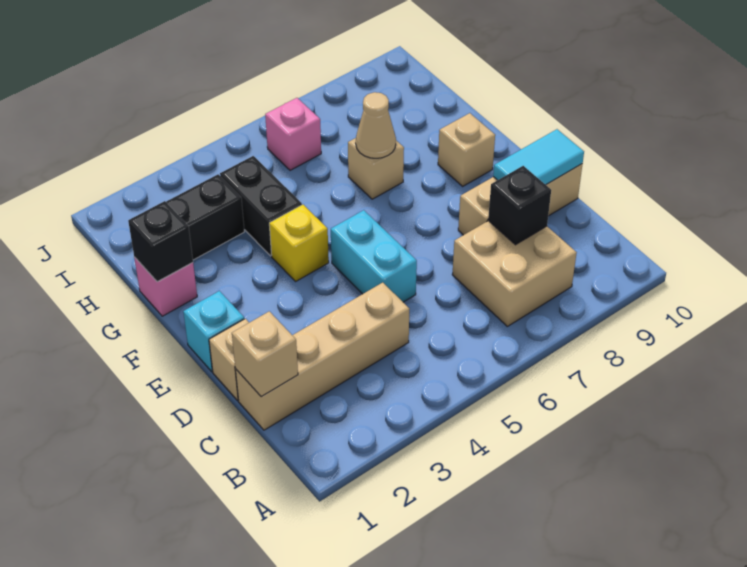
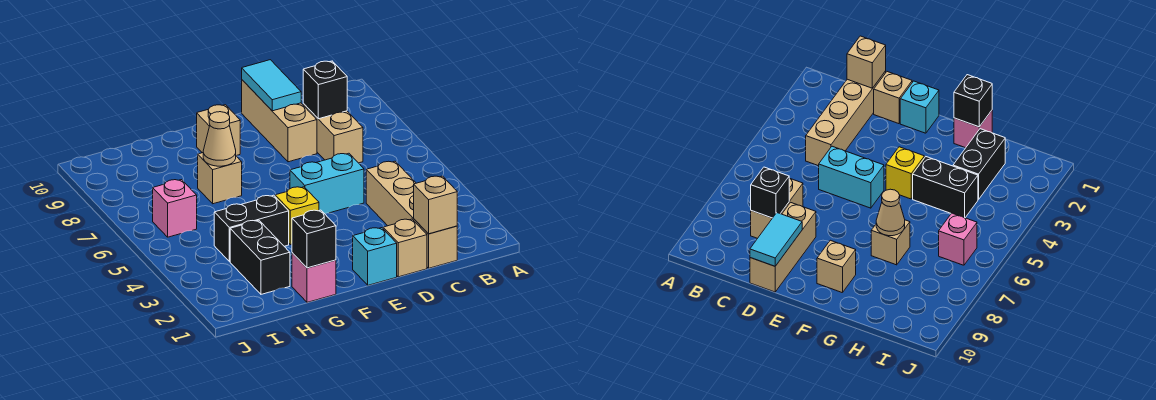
tan 2x2 brick [452,221,577,326] -> tan 1x2 brick [303,104,363,163]

